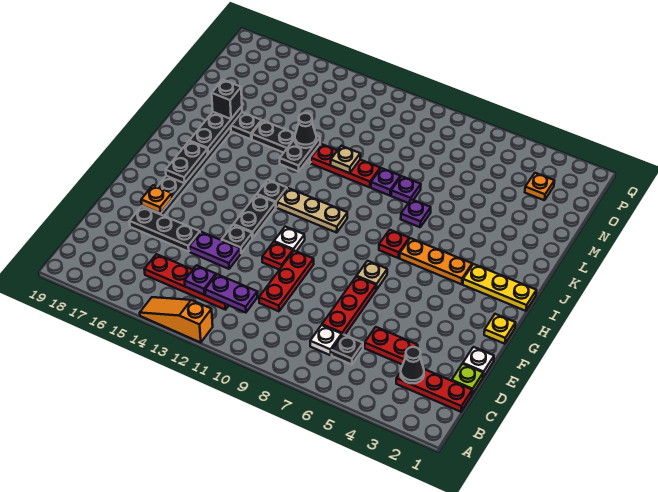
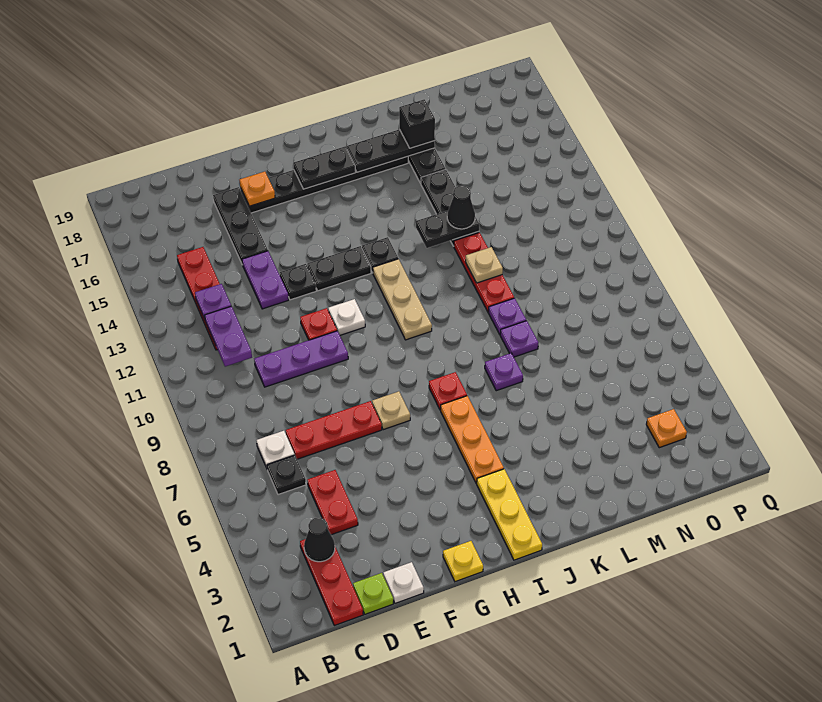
orange 1x3 slope [140,297,213,342] -> none
red 1x3 plate [259,251,314,311] -> purple 1x3 plate [254,331,348,387]

